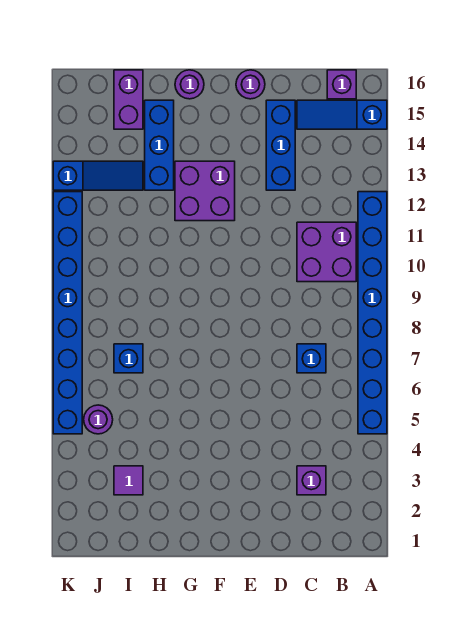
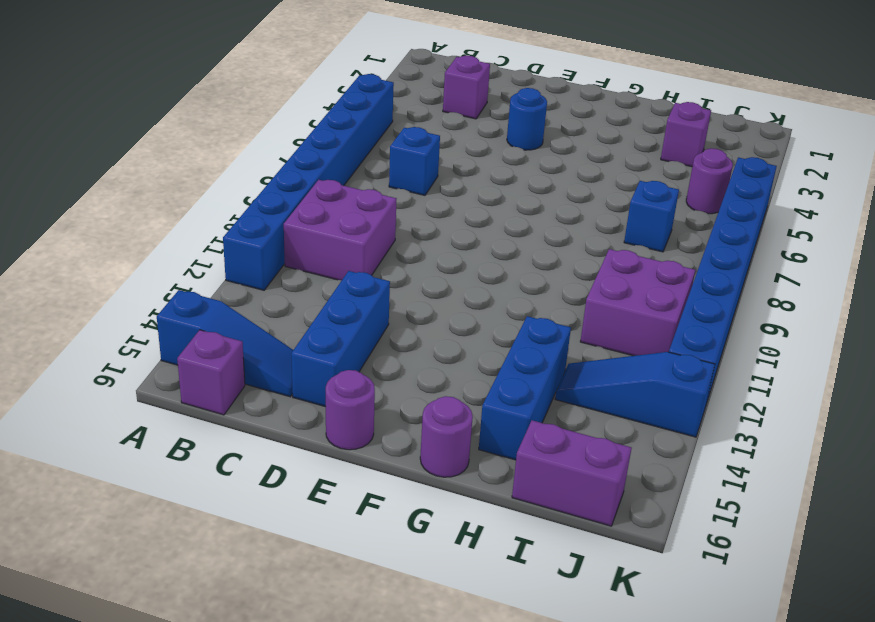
none -> blue 1x1 round brick [507,88,547,150]
purple 2x2 brick [175,161,235,221] -> purple 2x2 brick moved to [580,249,695,356]
purple 1x1 tile [114,466,143,495] -> purple 1x1 brick [661,102,711,167]
purple 1x2 brick [114,70,143,129] -> purple 1x2 brick turned to [512,420,631,526]

